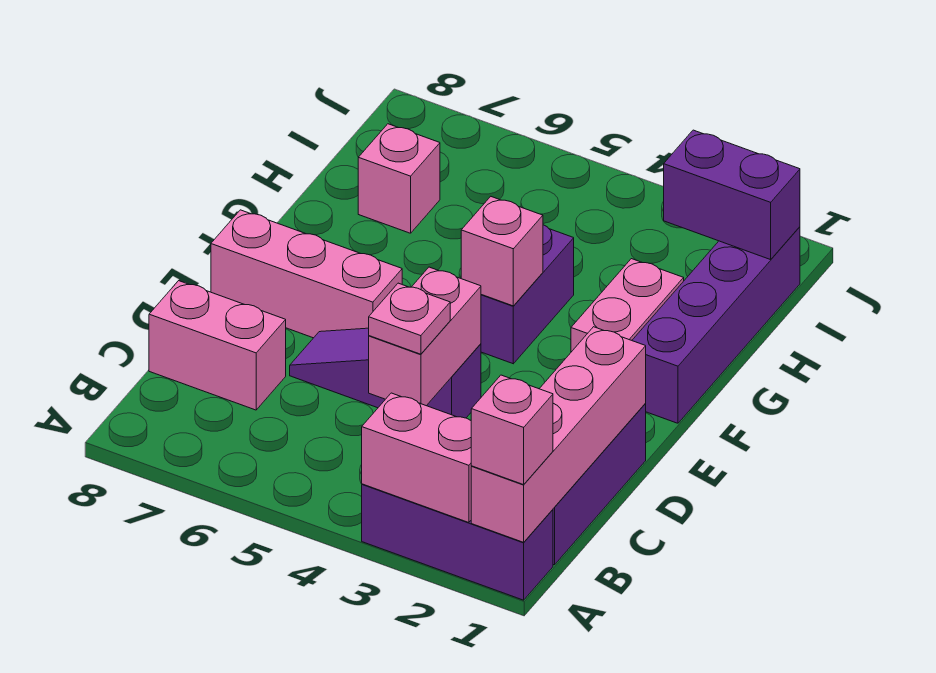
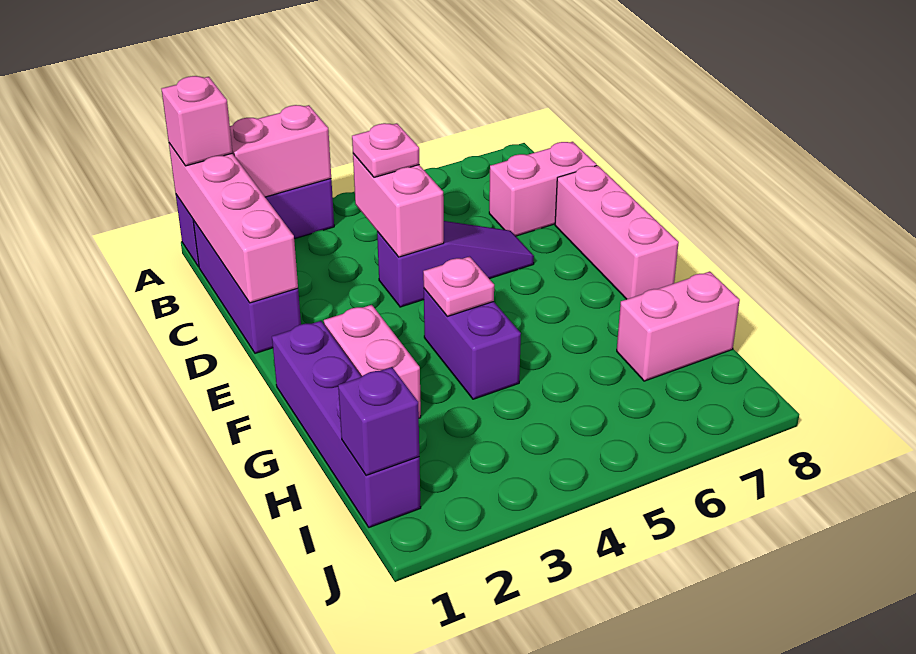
pink 1x3 brick [211,210,402,338] -> pink 1x3 brick turned to [555,165,679,299]
pink 1x1 brick [461,197,543,306] -> pink 1x1 plate [423,257,494,316]
pink 1x1 brick [358,124,440,233] -> pink 1x2 brick [617,272,740,381]
purple 1x2 brick [664,130,800,260] -> purple 1x1 brick [338,367,419,476]

